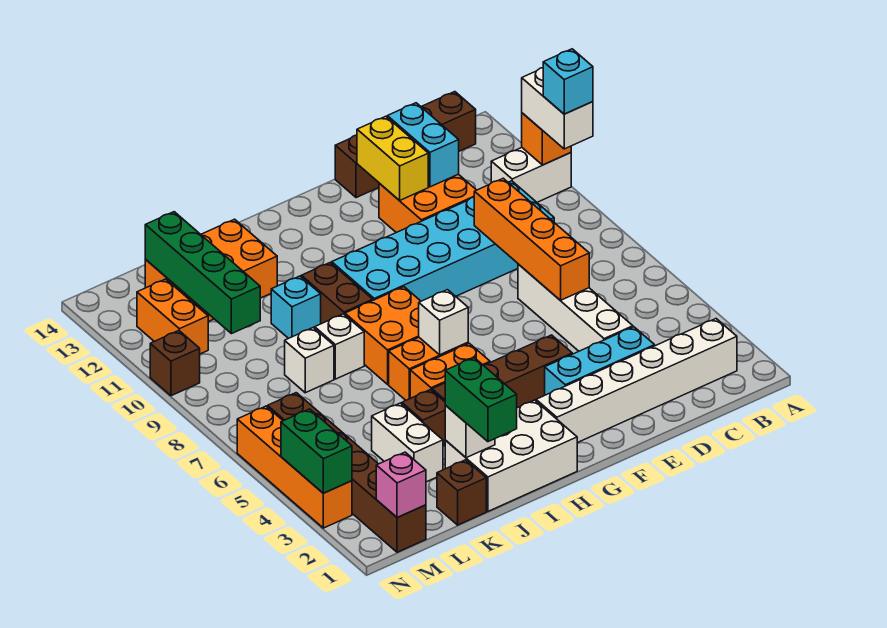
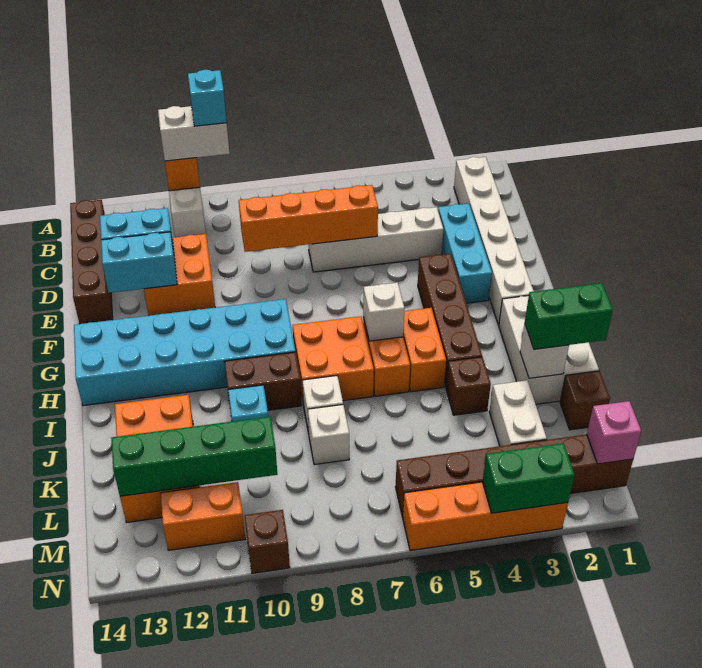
cyan 2x6 brick [332,181,554,301] -> cyan 2x6 brick turned to [74,299,295,406]
yellow 1x2 brick [357,116,428,201] -> cyan 1x2 brick [101,232,177,293]
white 1x2 brick [372,403,443,482] -> white 1x2 brick turned to [489,380,547,446]

